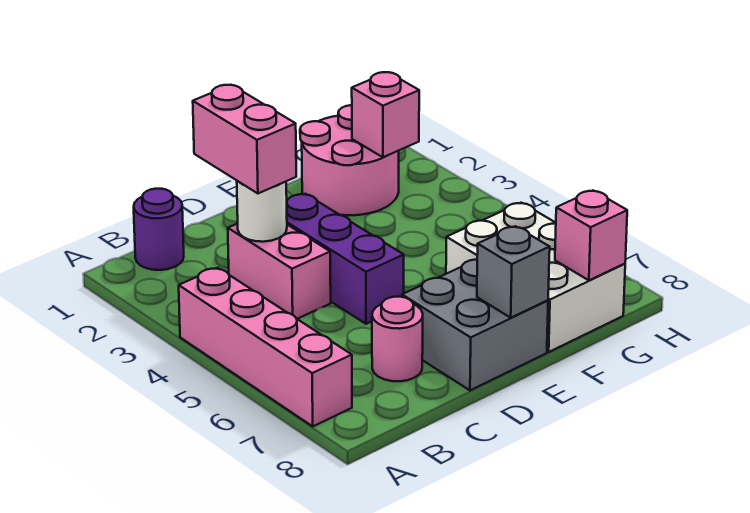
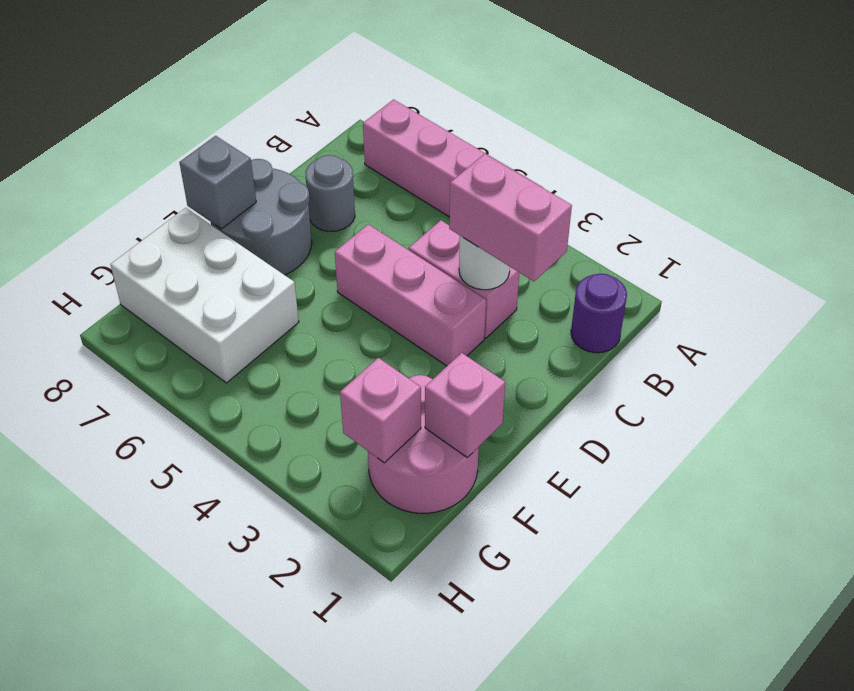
pink 1x1 round brick [372,297,423,381] -> grey 1x1 round brick [306,155,355,231]
purple 1x3 brick [287,194,404,324] -> pink 1x3 brick [335,224,486,366]
grey 2x2 brick [402,260,548,390] -> grey 2x2 round brick [211,159,312,275]
pink 1x1 brick [555,191,627,280] -> pink 1x1 brick moved to [425,353,505,458]

